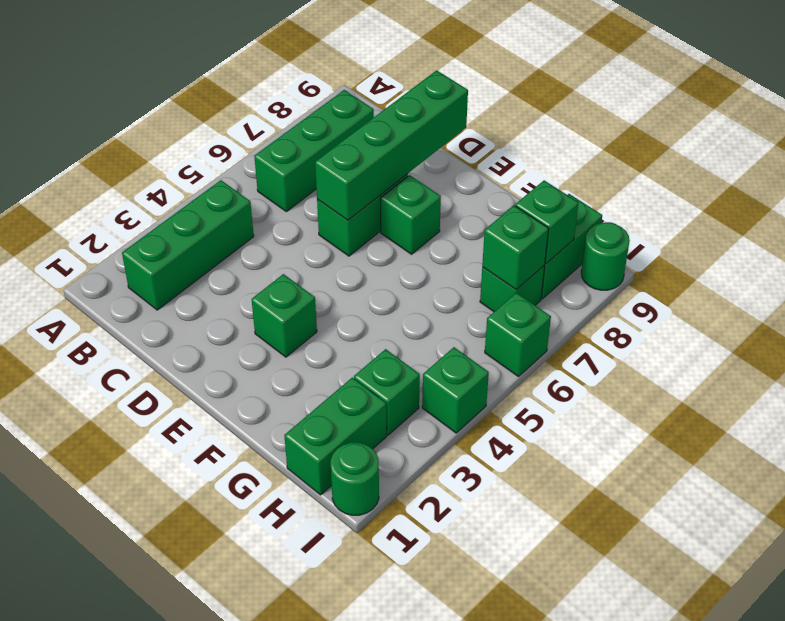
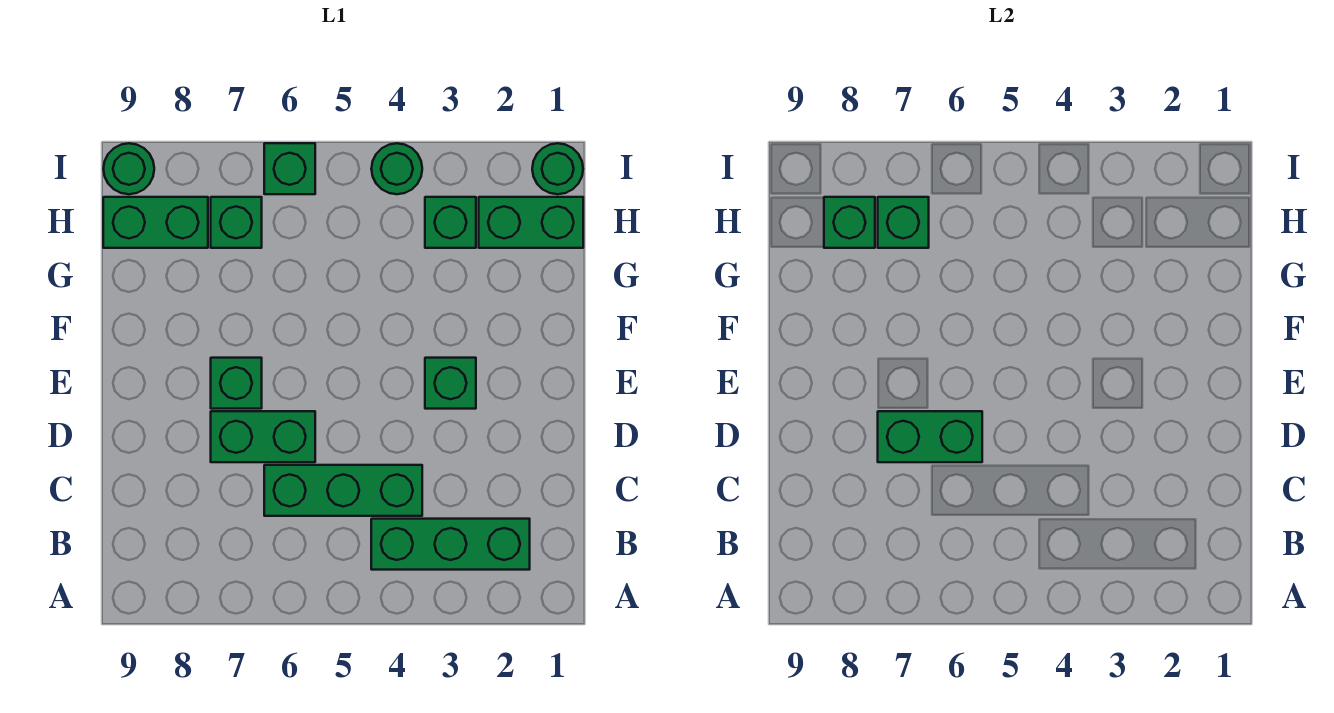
green 1x3 brick [254,90,374,212] -> green 1x3 brick moved to [264,465,422,516]
green 1x4 brick [315,70,468,220] -> green 1x2 brick [878,411,982,462]
green 1x1 brick [422,347,489,433] -> green 1x1 round brick [371,143,422,194]

